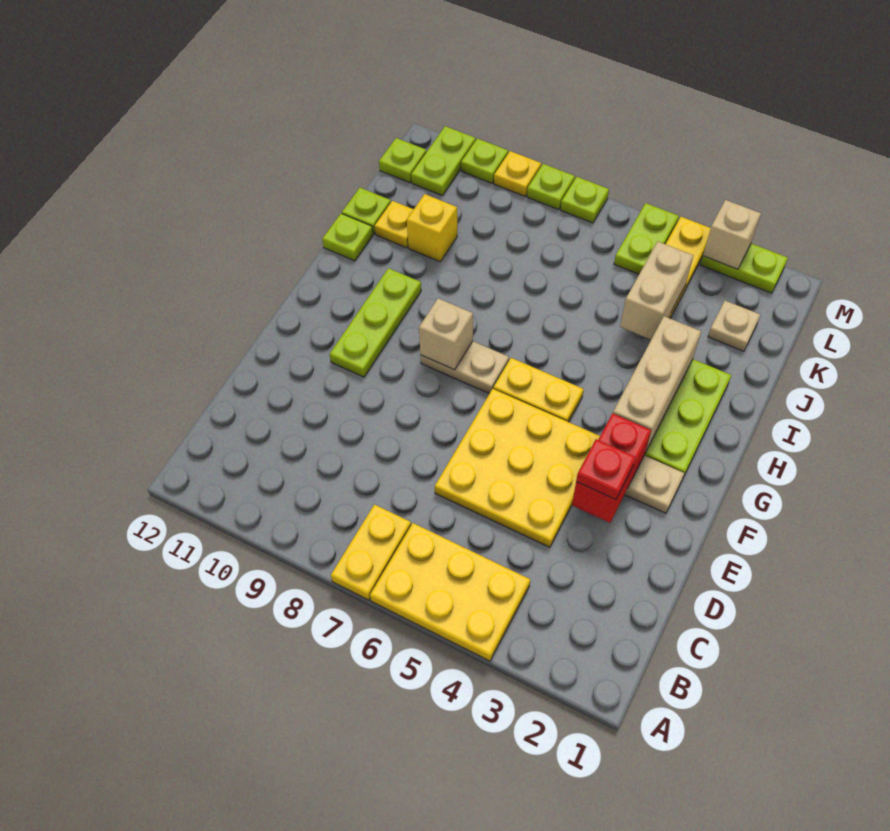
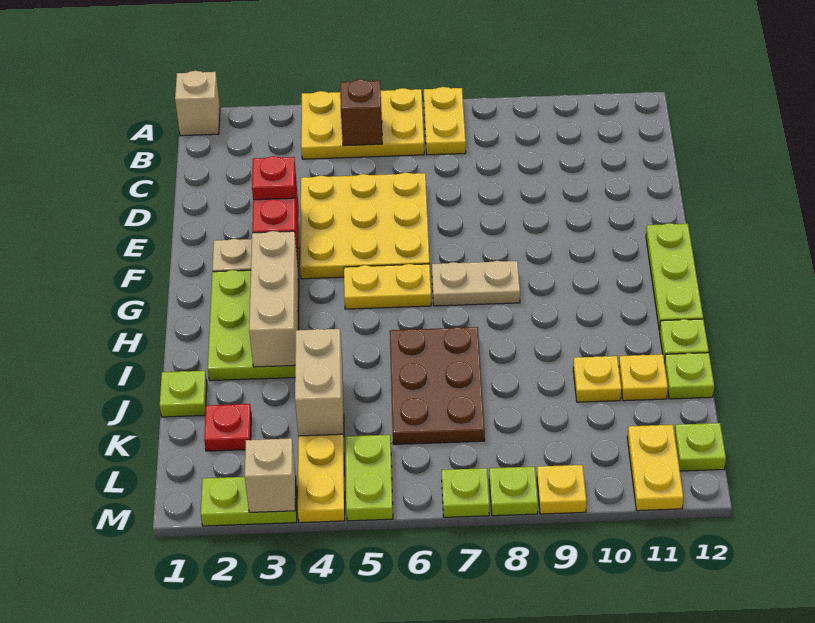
none -> brown 1x1 brick [340,79,382,146]
lime 1x3 plate [330,268,421,377] -> lime 1x3 plate moved to [646,223,703,330]
tan 1x1 brick [419,298,473,370] -> tan 1x1 brick moved to [175,71,220,136]
none -> brown 2x3 plate [390,327,485,445]
yellow 1x1 brick [407,194,457,262] -> yellow 1x1 plate [573,356,621,402]
tan 1x1 plate [708,301,760,351] -> red 1x1 plate [204,404,251,451]
lime 1x2 plate [411,126,476,196] -> yellow 1x2 plate [627,425,684,511]
lime 1x1 plate [461,138,508,183] -> lime 1x1 plate moved to [160,371,207,417]

